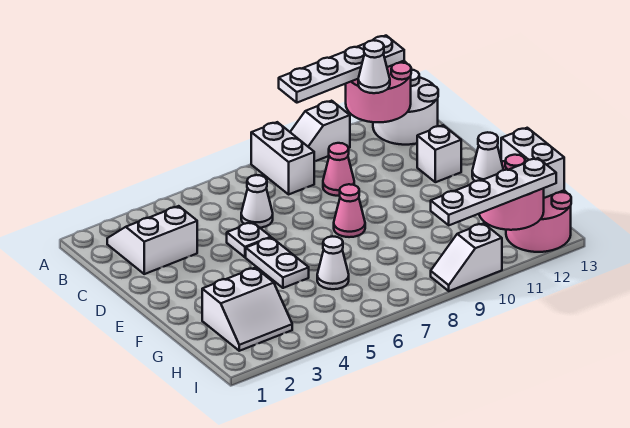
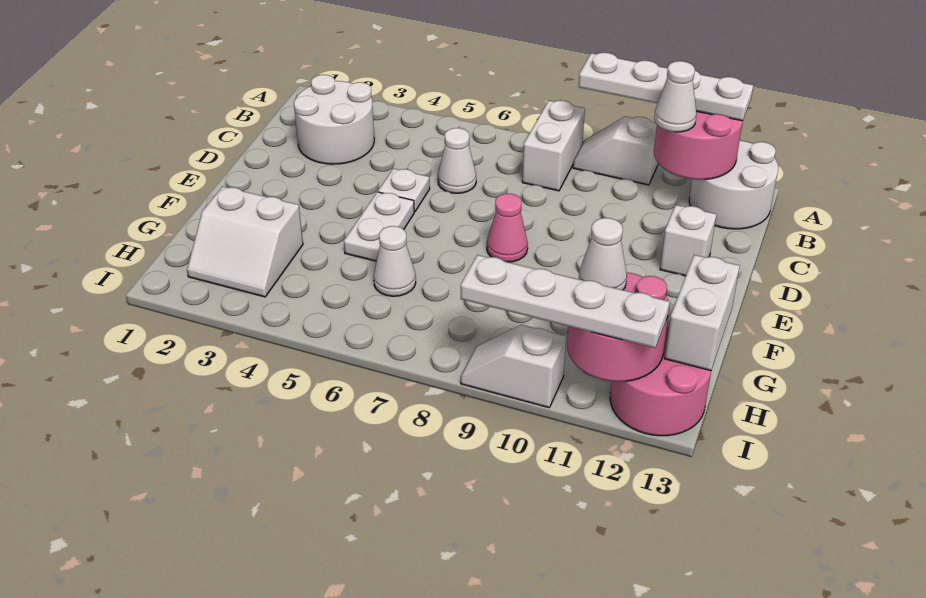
white 2x2 slope [107,206,197,274] -> white 2x2 round brick [294,75,374,164]
pink 1x1 cone [323,143,354,196] -> none

